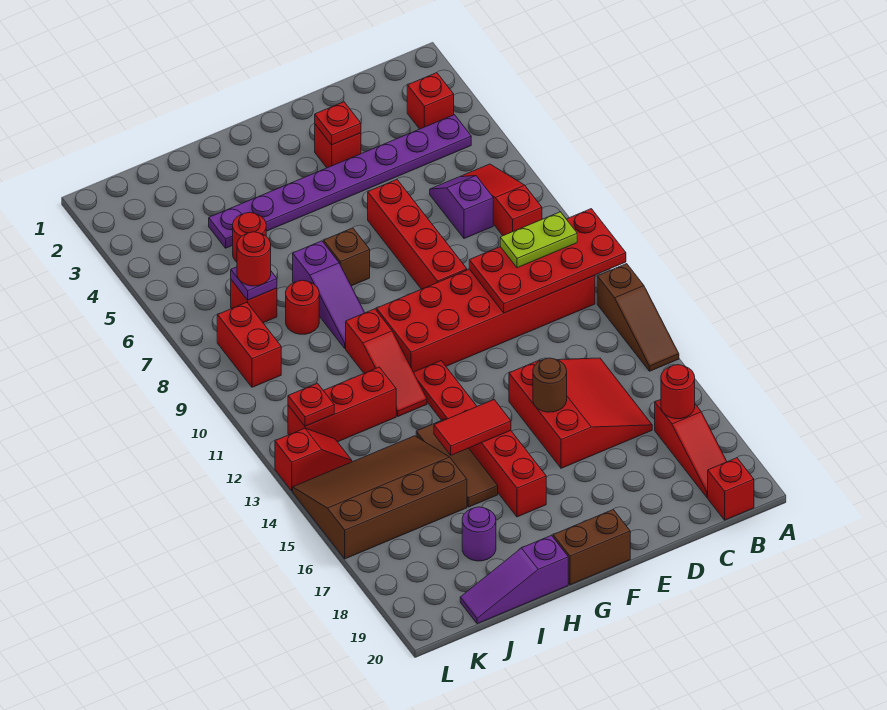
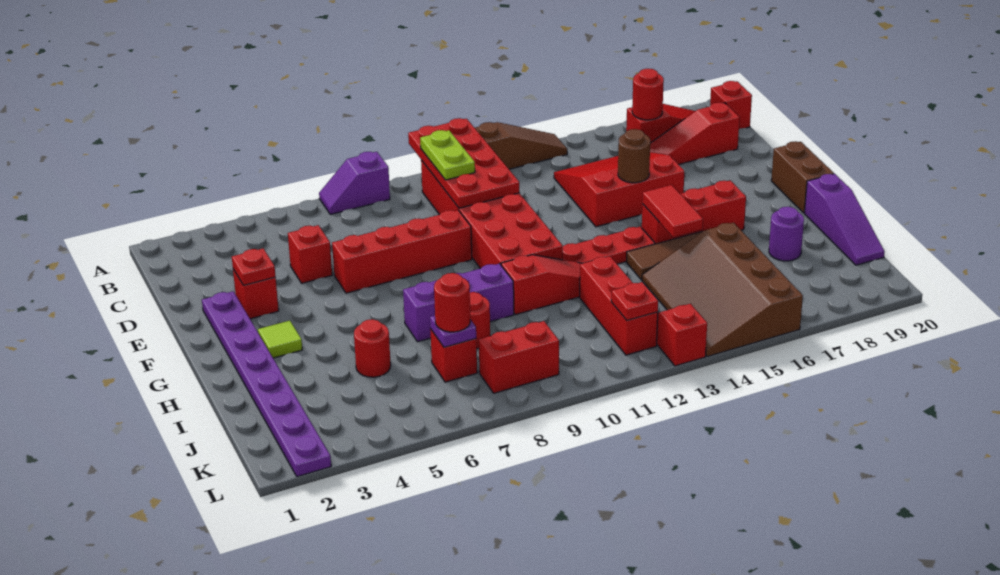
red 1x1 brick [407,73,454,129] -> red 1x1 brick moved to [288,225,332,283]
purple 1x8 plate [209,115,471,248] -> purple 1x8 plate moved to [202,291,331,477]
red 1x3 slope [461,164,542,236] -> red 1x3 slope moved to [650,103,740,165]
purple 1x2 slope [430,176,493,239] -> purple 1x2 slope moved to [319,152,390,214]
none -> lime 1x1 tile [258,321,302,358]
brown 1x1 brick [324,228,370,286] -> none
purple 1x3 slope [293,241,365,348] -> purple 1x3 brick [403,264,514,342]

